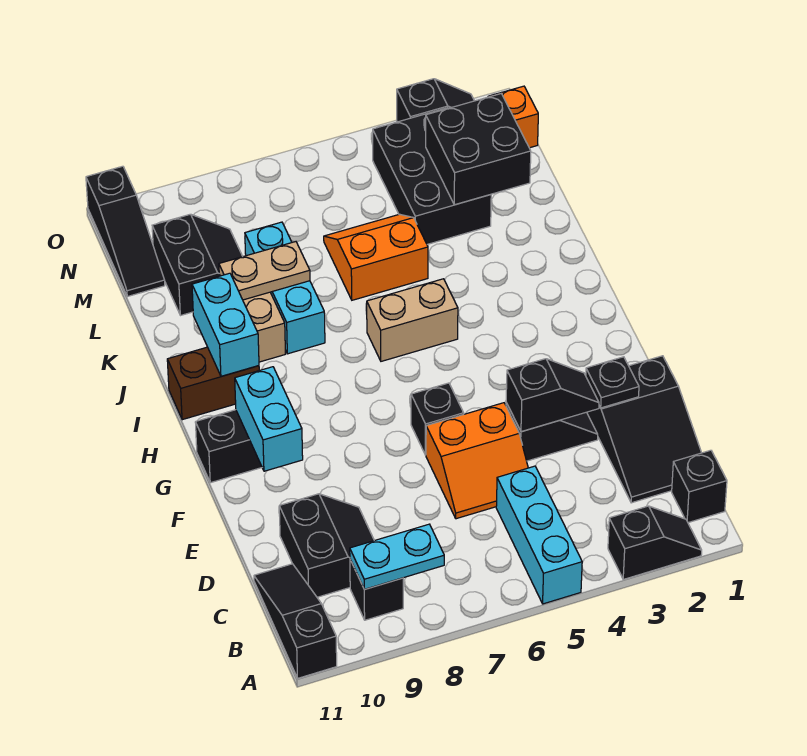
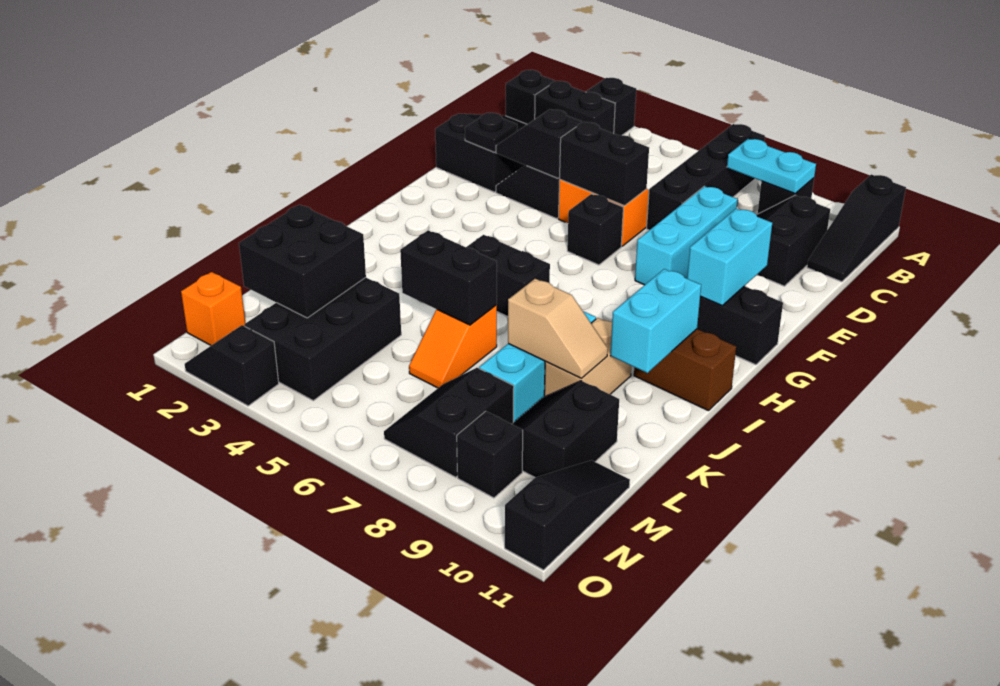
cyan 1x3 brick [496,466,582,604] -> cyan 1x3 brick moved to [635,186,738,285]
none -> black 1x4 brick [647,124,765,230]
none -> black 1x2 brick [535,81,615,133]
none -> black 1x2 brick [559,122,649,206]
tan 1x2 brick [367,279,458,361] -> black 1x2 brick [466,235,550,317]
orange 2x2 slope [324,214,428,300] -> orange 1x2 slope [409,305,497,388]
none -> black 1x2 brick [400,231,497,325]
tan 1x2 plate [219,241,310,300] -> tan 1x2 slope [508,279,608,378]
none -> black 2x2 slope [384,368,514,477]
none -> black 1x1 brick [457,411,523,498]

